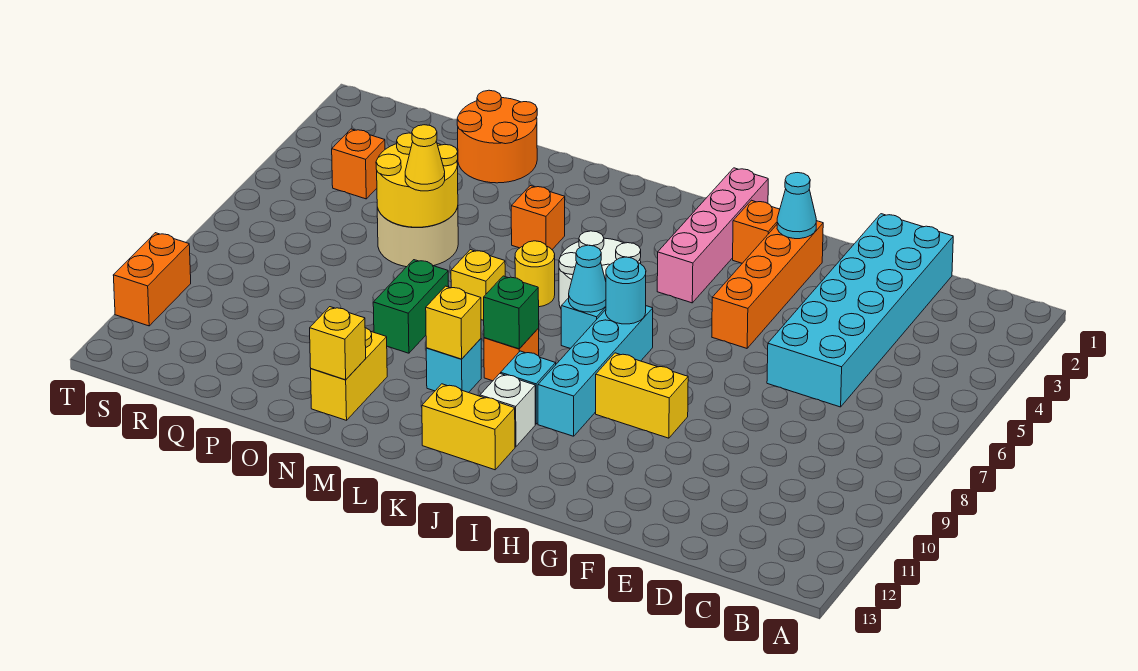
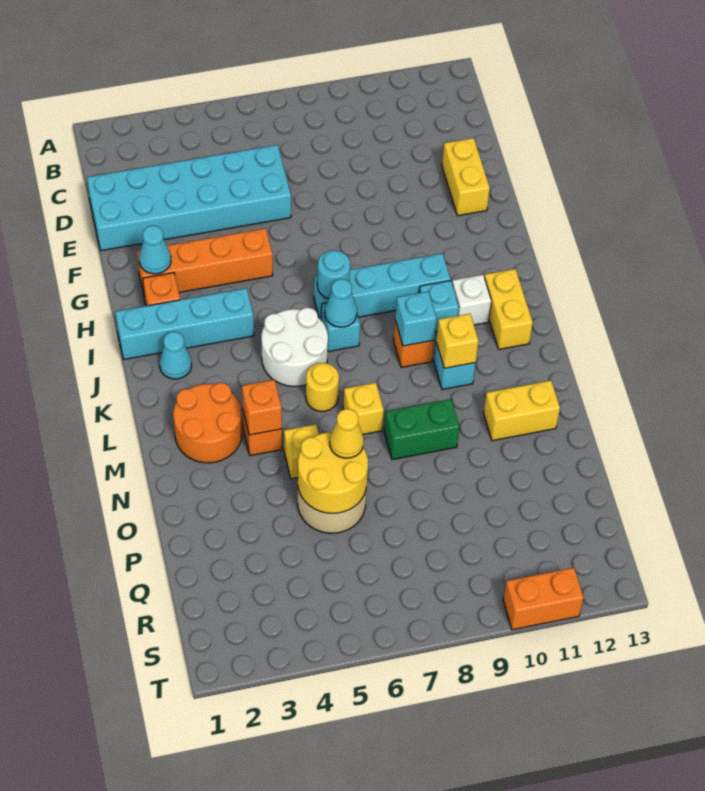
yellow 1x2 brick [596,353,688,438] -> yellow 1x2 brick moved to [442,138,490,216]
pink 1x4 brick [657,168,768,303] -> cyan 1x4 brick [115,288,254,359]
none -> cyan 1x1 cone [159,332,192,379]
green 1x1 brick [484,276,539,349] -> cyan 1x1 brick [395,292,436,346]
yellow 1x1 brick [310,307,366,380] -> yellow 1x1 brick moved to [284,424,319,479]
orange 2x2 round brick [457,90,537,183] -> orange 2x2 round brick moved to [173,383,242,463]
orange 1x1 brick [332,129,385,199] -> orange 1x1 brick moved to [242,380,282,435]

